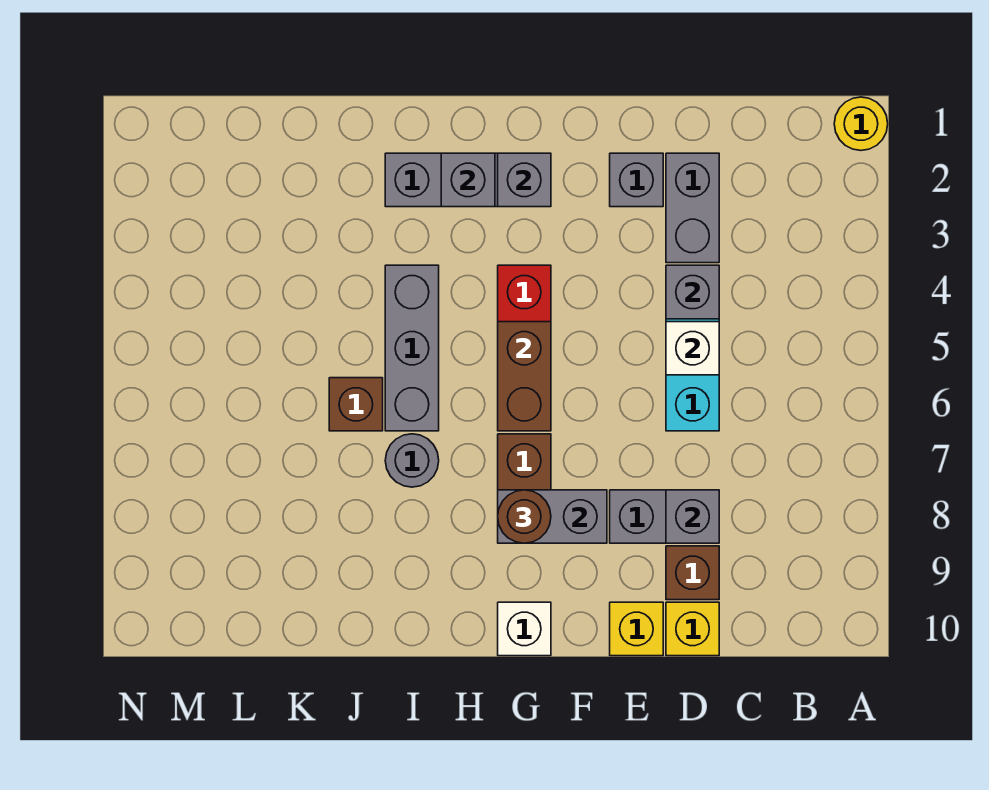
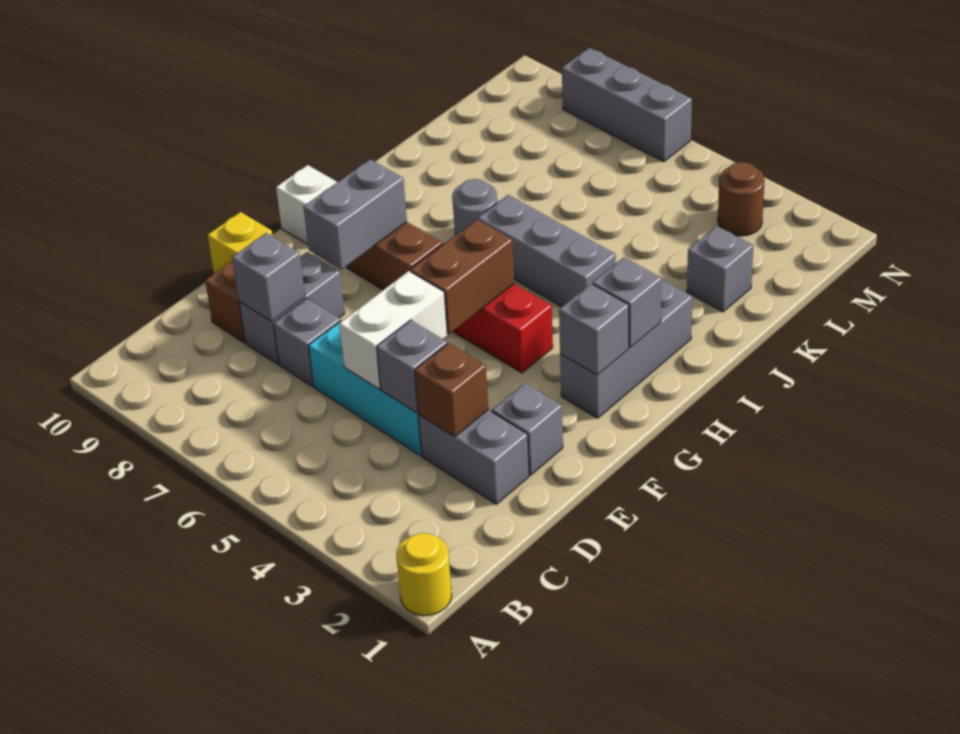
white 1x1 brick [666,322,719,375] -> white 1x2 brick [339,271,447,389]
none -> grey 1x1 brick [273,298,341,386]
yellow 1x1 brick [666,602,719,656] -> none
brown 1x2 brick [498,322,551,431] -> brown 1x2 brick turned to [411,220,514,334]
brown 1x1 round brick [498,490,551,543] -> brown 1x1 round brick moved to [718,162,765,236]
brown 1x1 brick [329,378,383,431] -> brown 1x1 brick moved to [415,343,488,437]
none -> grey 1x1 brick [687,226,753,312]
none -> grey 1x3 brick [562,48,692,162]

